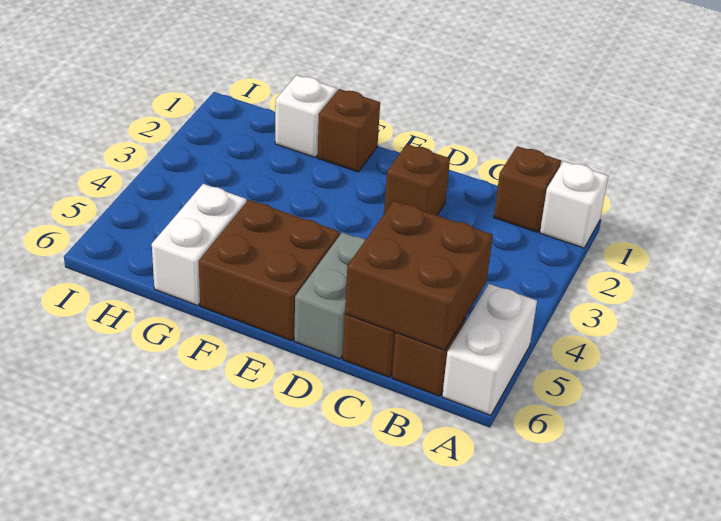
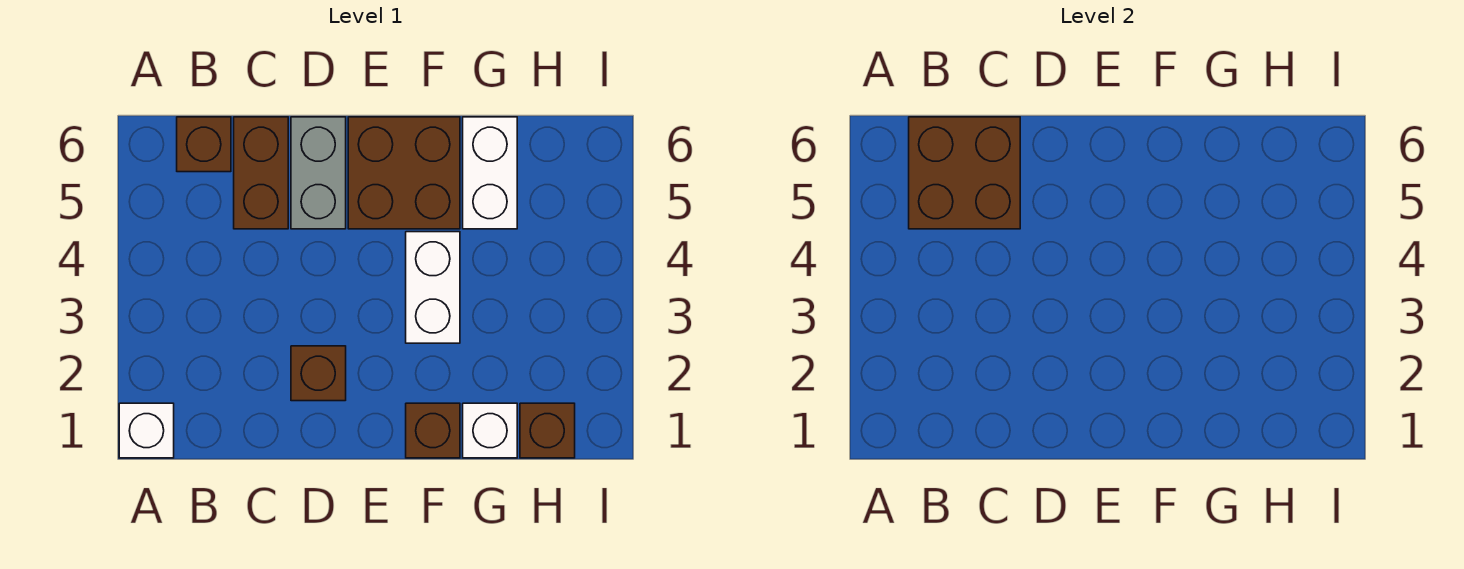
white 1x2 brick [442,284,537,415] -> white 1x2 brick moved to [406,232,460,343]
brown 1x1 brick [494,146,561,232] -> brown 1x1 brick moved to [520,403,575,458]

